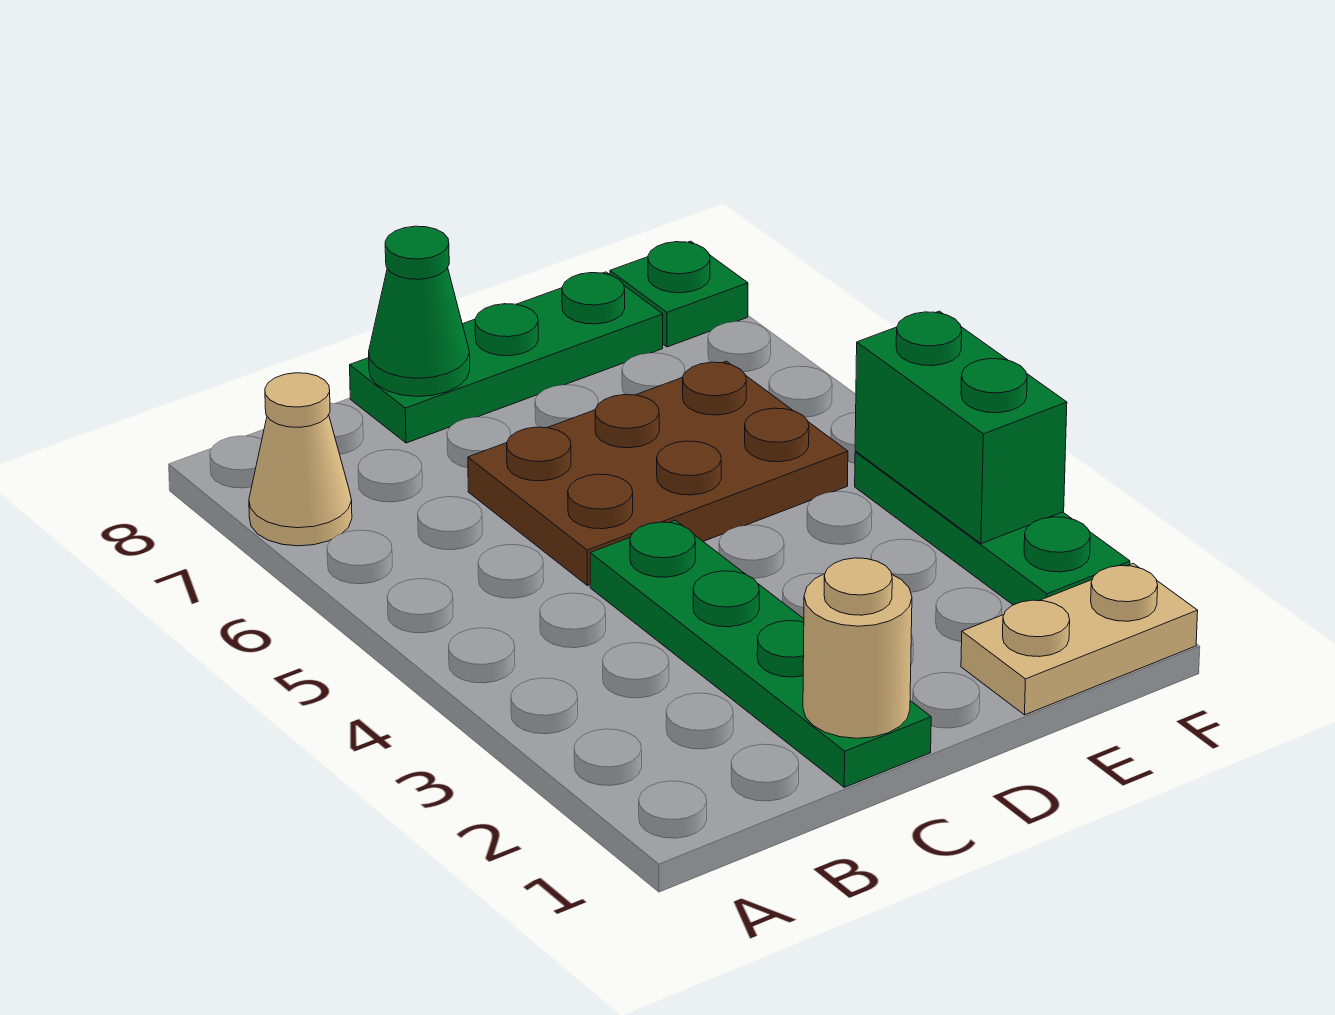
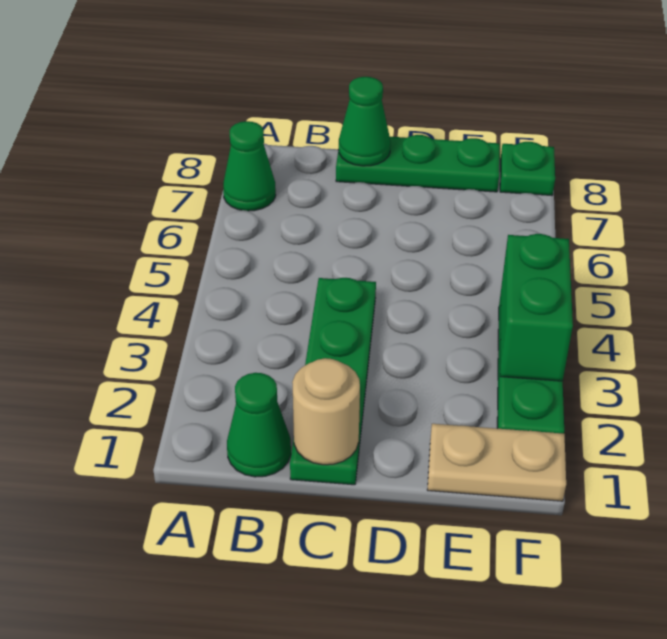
tan 1x1 cone [249,373,352,546] -> green 1x1 cone [223,121,276,211]
none -> green 1x1 cone [227,373,291,477]
brown 2x3 plate [468,361,848,586] -> none

